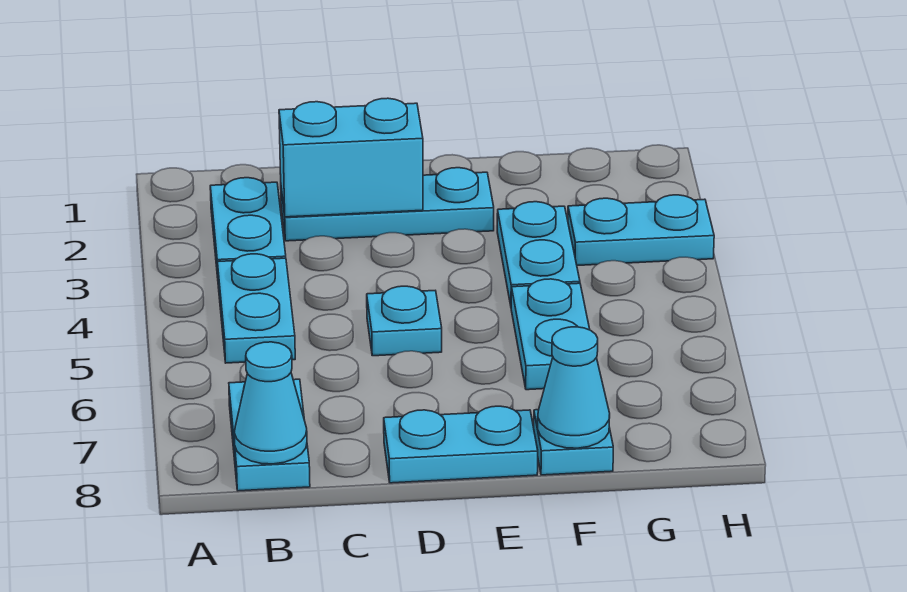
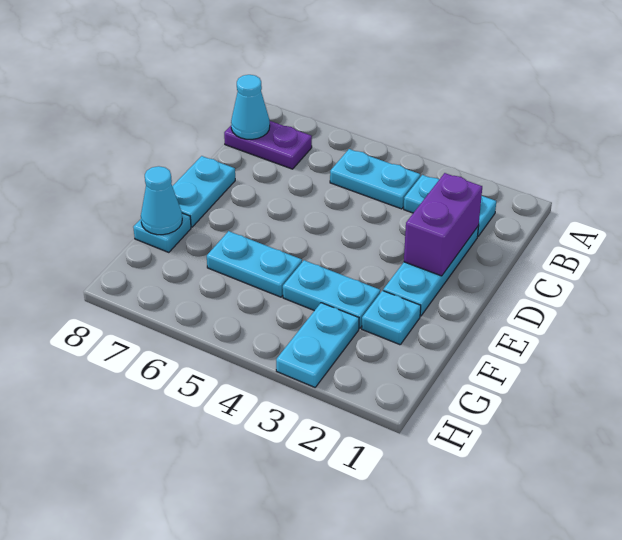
cyan 1x2 plate [229,379,310,491] -> purple 1x2 plate [224,121,312,169]
cyan 1x2 brick [279,98,423,217] -> purple 1x2 brick [404,173,482,276]
cyan 1x1 plate [367,286,442,356] -> cyan 1x1 plate moved to [362,291,421,345]

